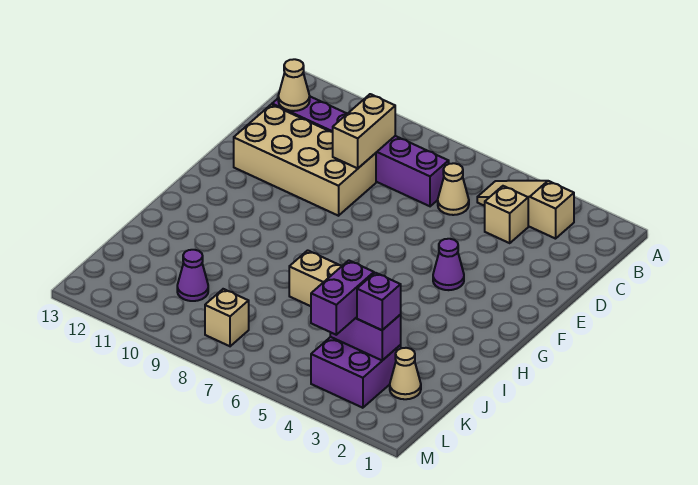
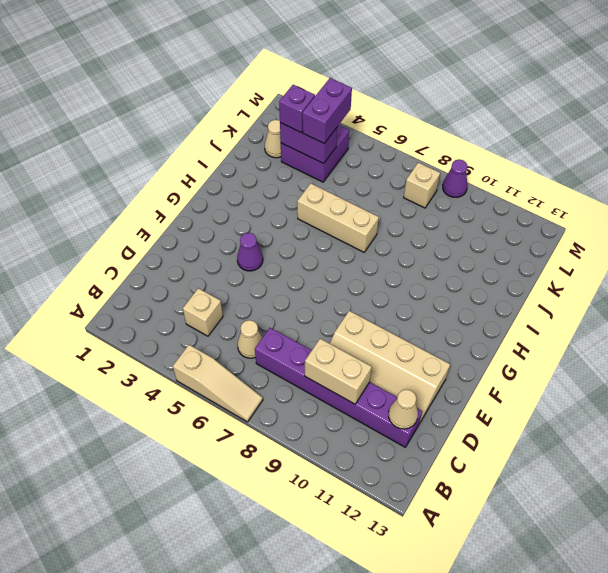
tan 1x3 slope [477,181,574,239] -> tan 1x3 slope moved to [173,345,263,422]
tan 1x2 brick [333,94,395,168] -> tan 1x2 brick turned to [305,339,372,404]
tan 2x4 brick [234,104,376,216] -> tan 2x4 slope [330,311,450,423]
purple 1x1 cone [177,250,208,301] -> purple 1x1 cone moved to [443,159,467,197]

